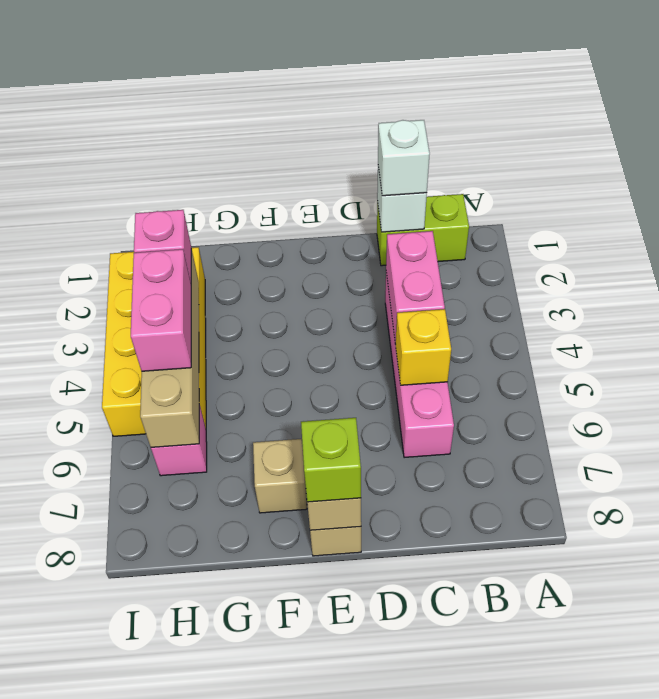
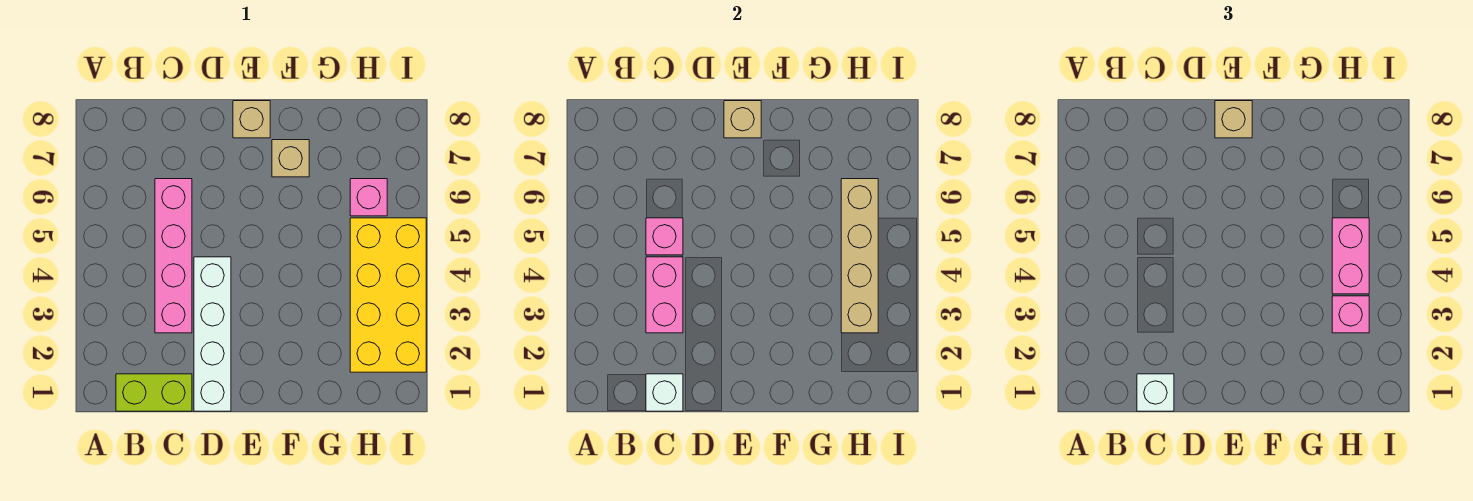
yellow 1x1 brick [395,309,451,385] -> pink 1x1 brick [646,218,683,255]
none -> white 1x4 brick [194,257,231,411]
lime 1x1 brick [301,418,361,502] -> tan 1x1 brick [1215,101,1252,138]

